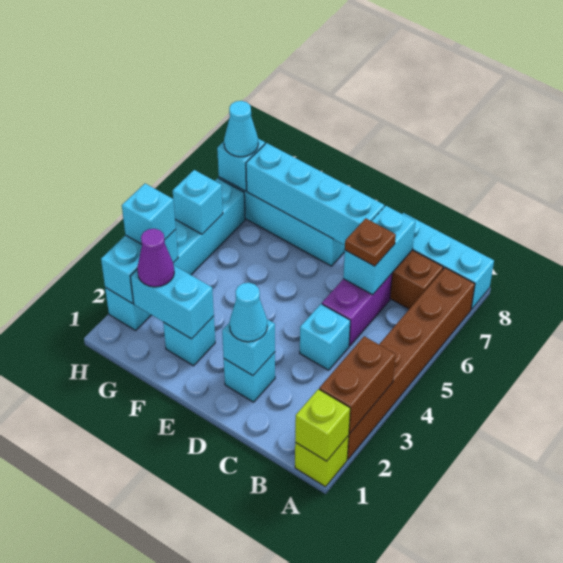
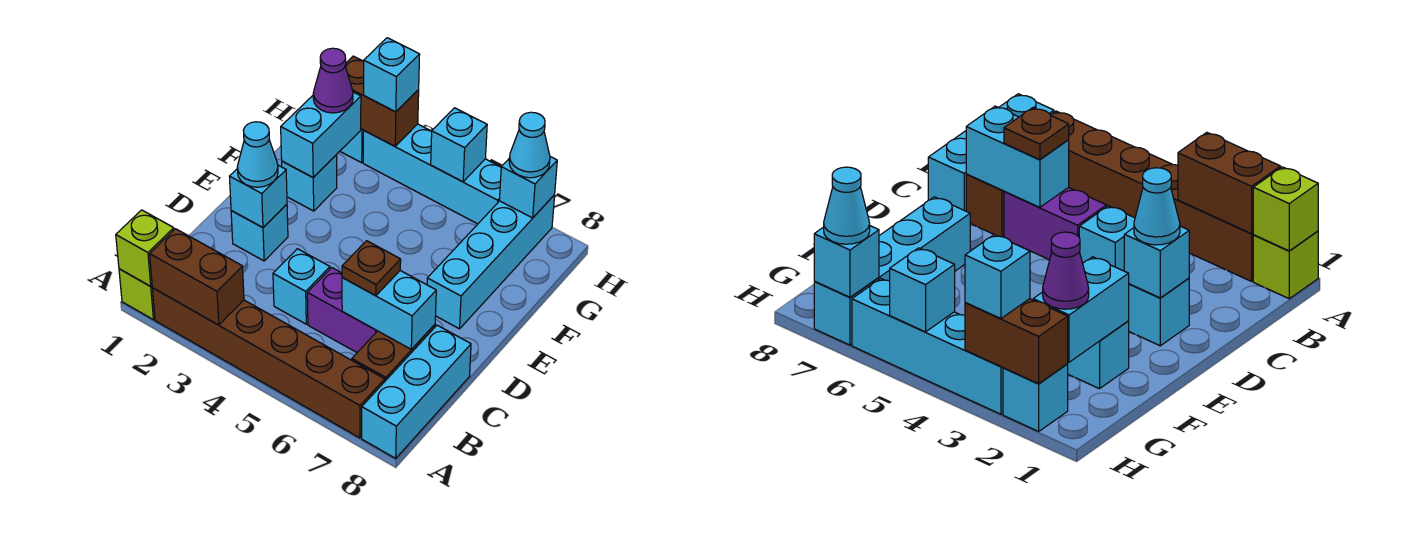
cyan 1x4 brick [246,143,384,245] -> none
cyan 1x2 brick [101,229,178,303] -> brown 1x2 brick [345,56,419,146]

